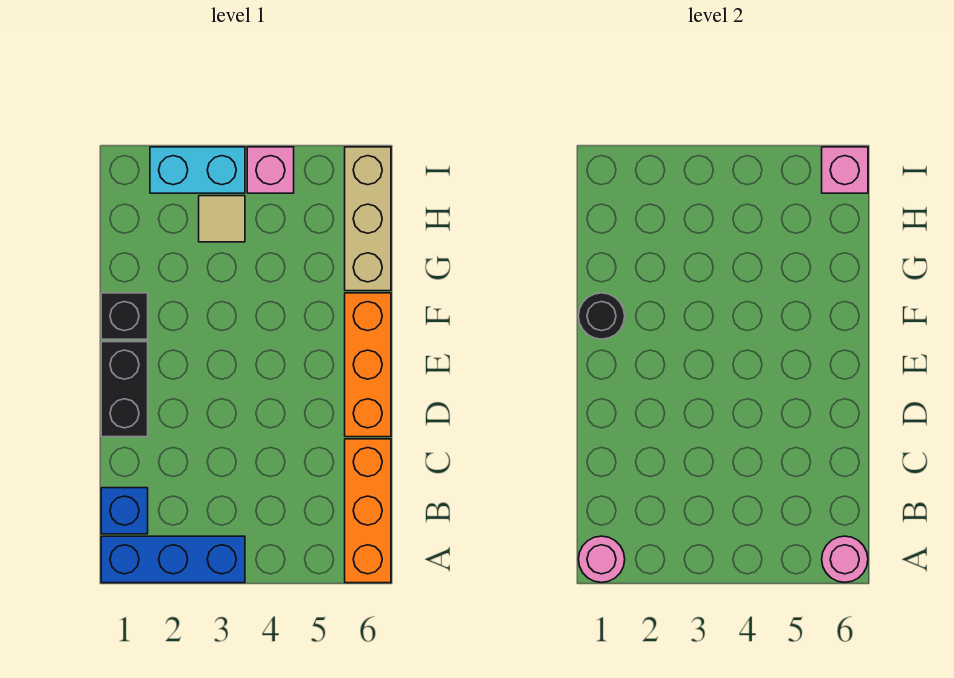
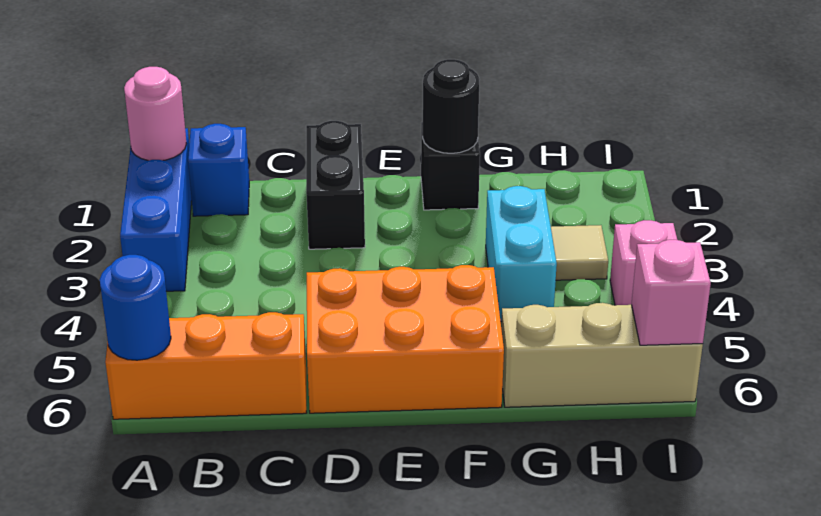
pink 1x1 round brick [822,536,868,582] -> blue 1x1 round brick [100,255,171,360]
black 1x2 brick [101,342,148,437] -> black 1x2 brick turned to [306,121,365,249]
orange 1x3 brick [345,293,391,437] -> orange 2x3 brick [307,265,504,413]
cyan 1x2 brick [150,147,245,193] -> cyan 1x2 brick moved to [486,186,557,322]

